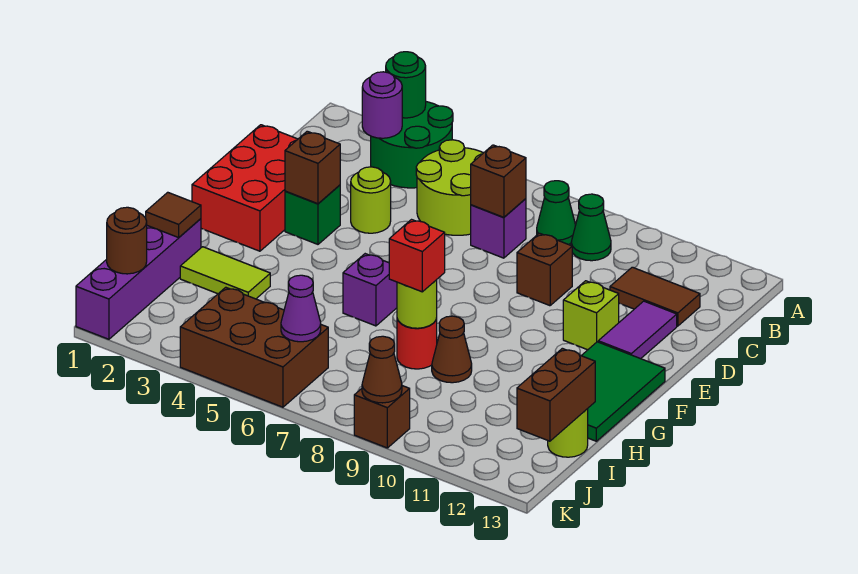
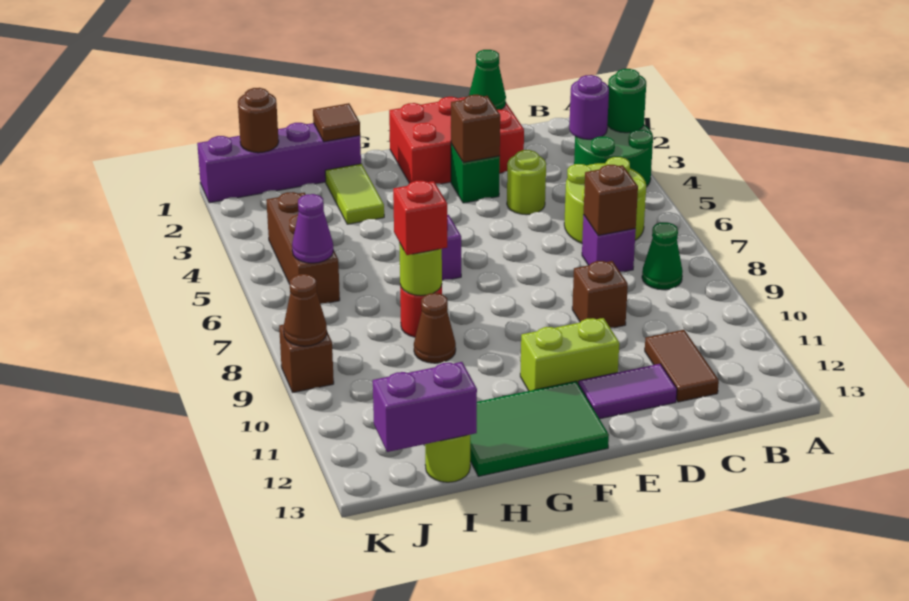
green 1x1 cone [571,194,611,261] -> green 1x1 cone moved to [469,50,506,110]
lime 1x1 brick [563,281,619,350] -> lime 1x2 brick [520,318,619,391]
brown 1x2 brick [517,348,595,441] -> purple 1x2 brick [373,362,477,452]
brown 2x3 brick [180,287,328,407] -> brown 1x3 brick [266,192,340,304]

